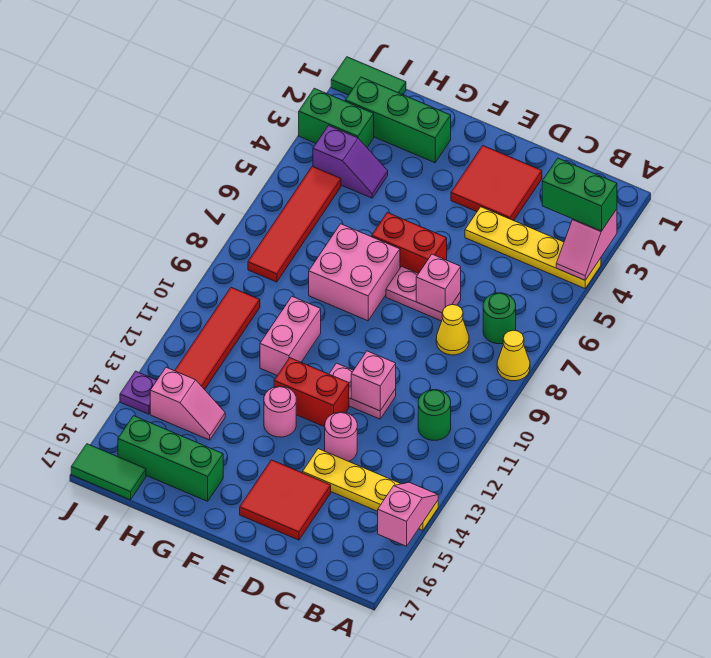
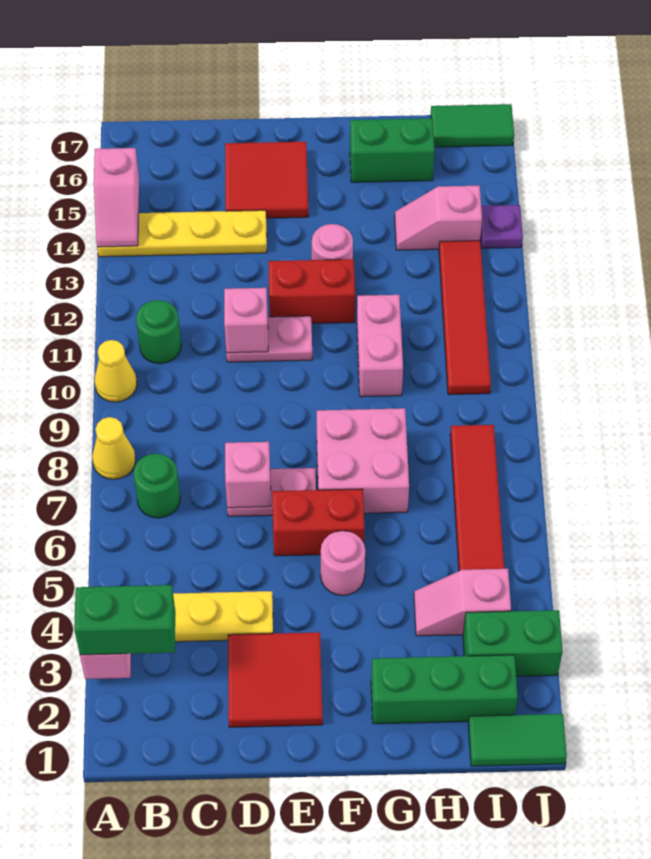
yellow 1x1 cone [436,305,469,355] -> yellow 1x1 cone moved to [94,340,137,402]
pink 1x1 round brick [325,412,357,461] -> pink 1x1 round brick moved to [321,531,365,595]
green 1x3 brick [118,416,223,501] -> green 1x2 brick [350,118,435,182]
purple 1x2 slope [313,126,388,198] -> pink 1x2 slope [414,569,511,636]

